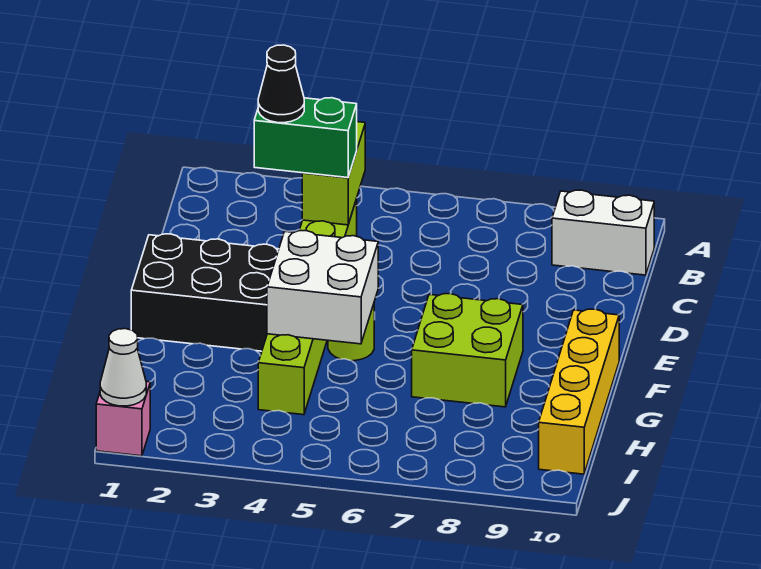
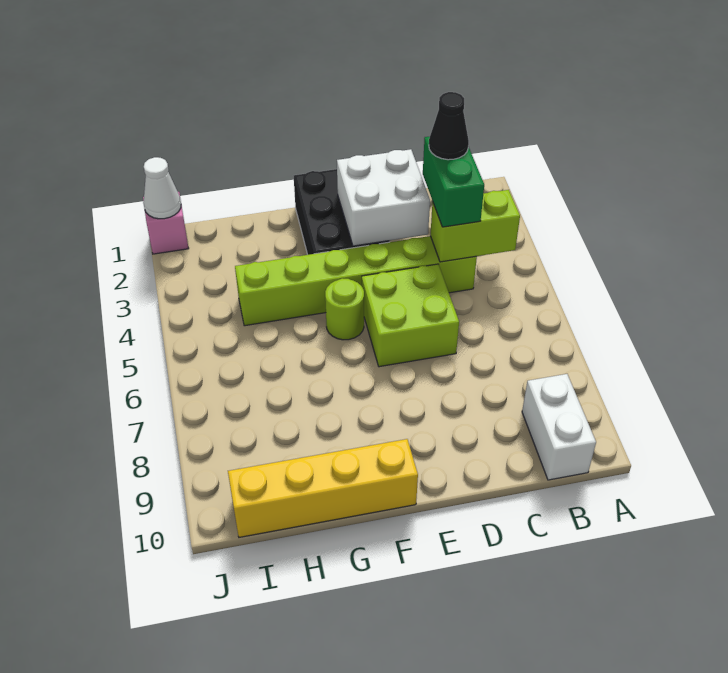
white 2x2 brick [267,230,378,344] -> white 2x2 brick moved to [337,149,430,246]
lime 2x2 brick [412,294,523,407] -> lime 2x2 brick moved to [362,264,459,367]

